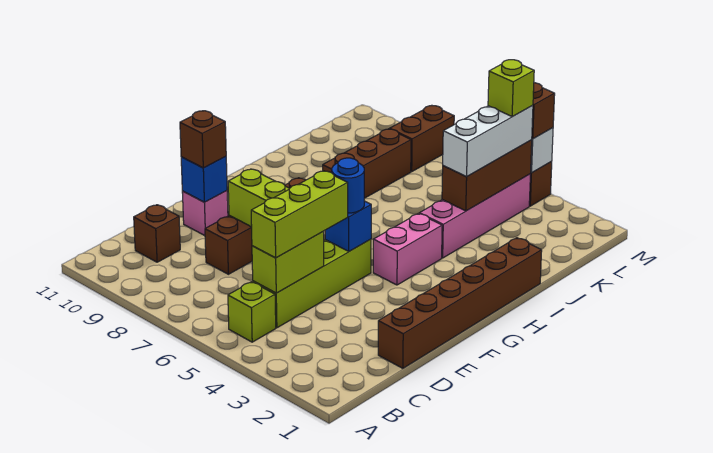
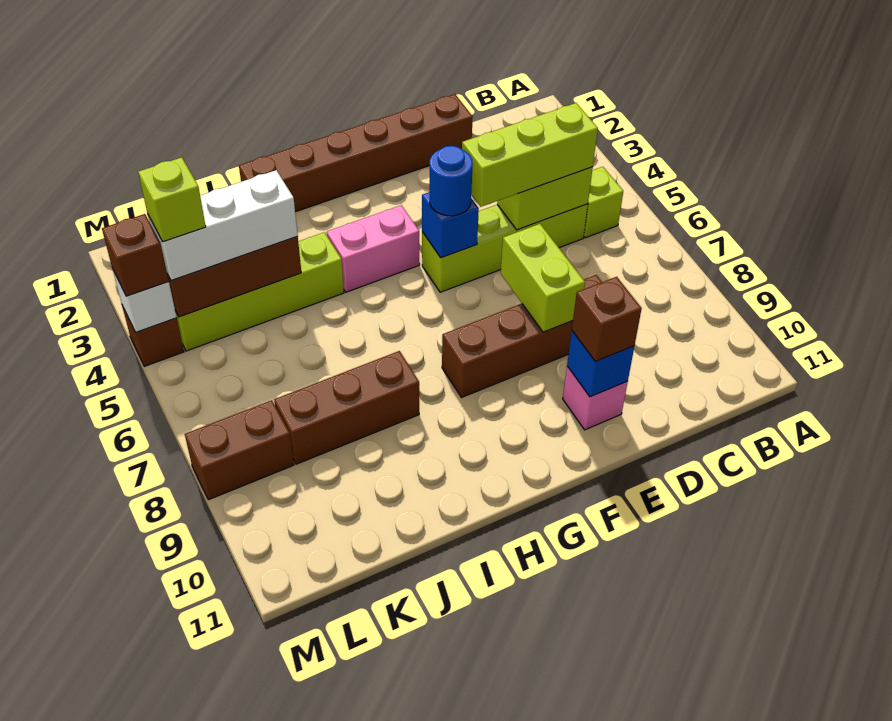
brown 1x1 brick [134,205,180,262] -> none
pink 1x4 brick [419,174,530,258] -> lime 1x4 brick [175,232,344,351]

